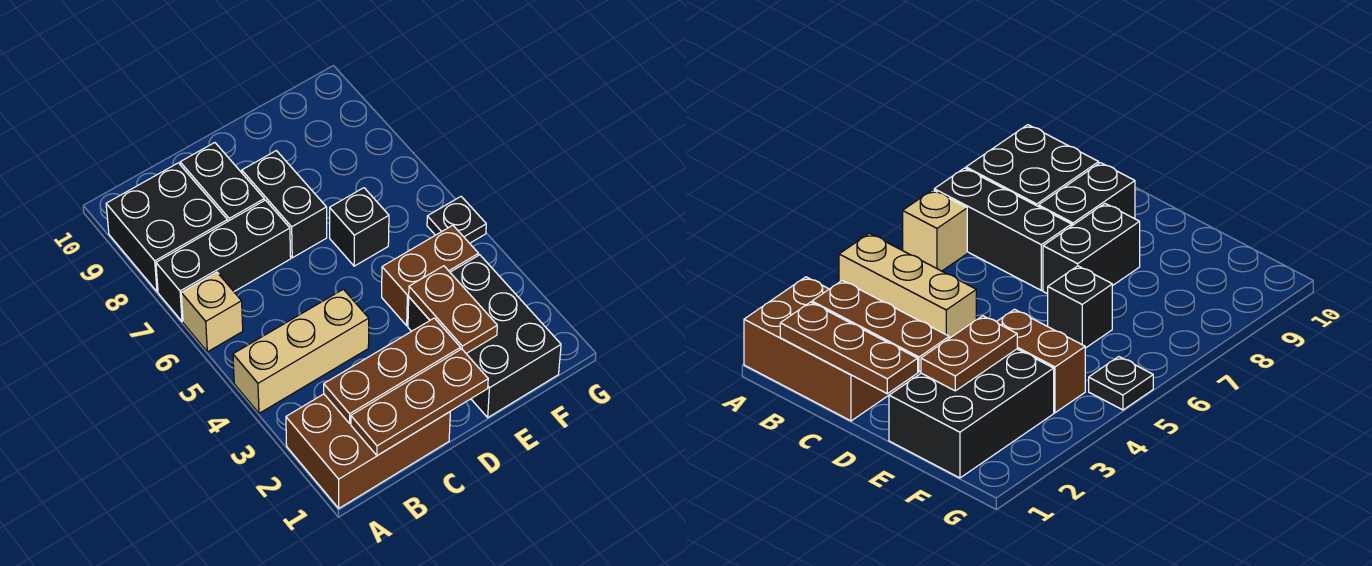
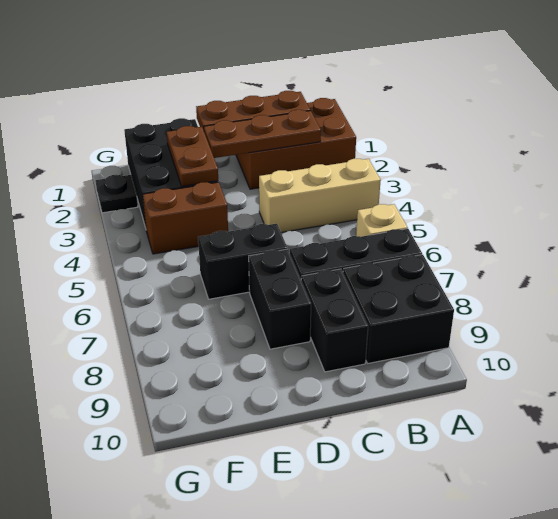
black 1x1 brick [330,188,389,266] -> black 1x2 brick [198,224,287,299]
black 1x1 plate [427,197,486,243] -> black 1x1 plate moved to [96,175,138,213]

